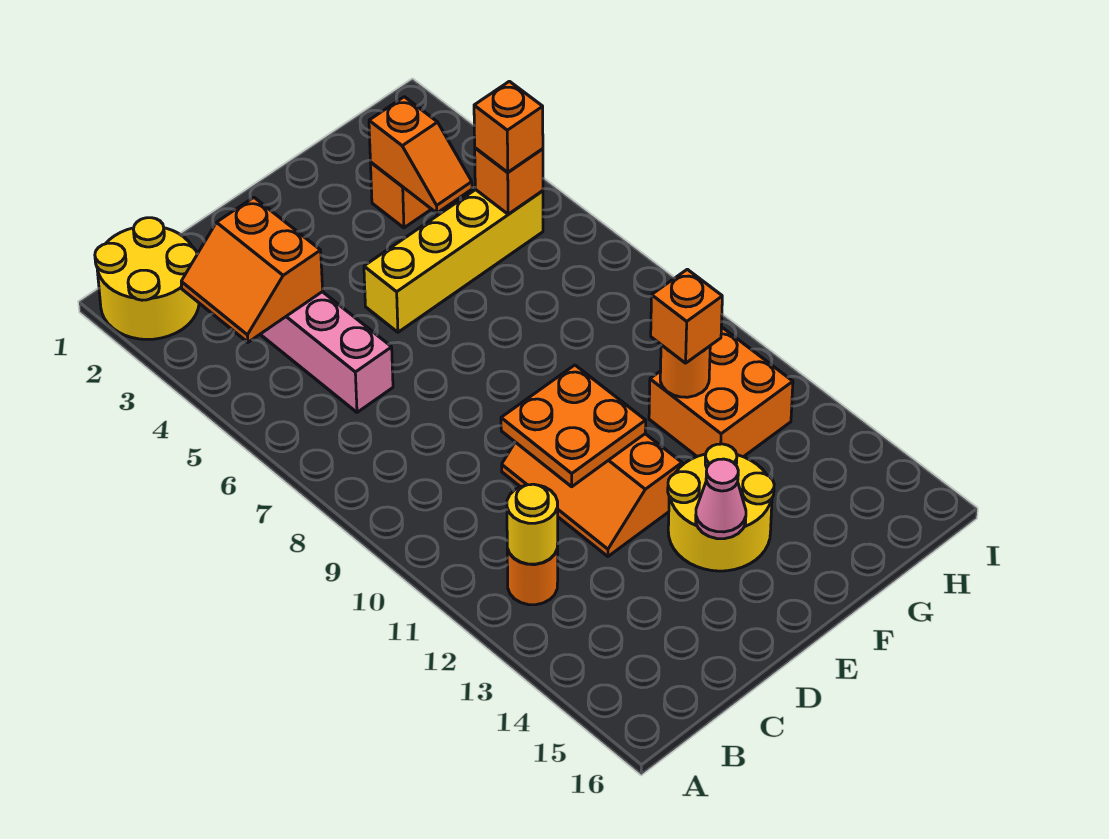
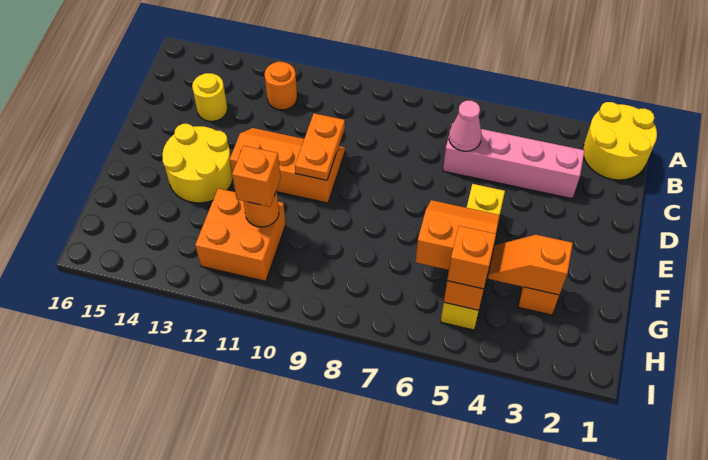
orange 2x2 slope [181,198,323,342] -> orange 2x2 slope moved to [415,200,500,270]
yellow 1x1 round brick [507,484,558,564] -> yellow 1x1 round brick moved to [192,73,228,121]
orange 2x2 plate [501,365,646,487] -> orange 1x2 plate [295,113,345,180]
pink 1x1 cone [696,459,746,539] -> pink 1x1 cone moved to [449,101,482,151]

